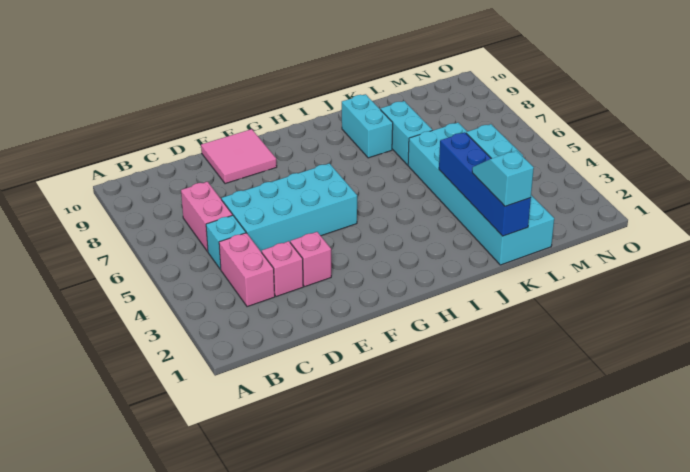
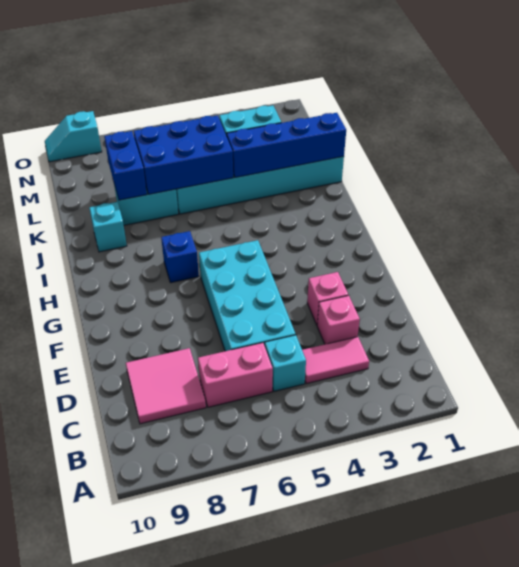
pink 1x2 brick [219,233,275,307] -> pink 1x2 tile [302,337,369,384]
pink 2x2 tile [201,129,277,184] -> pink 2x2 tile moved to [126,348,206,424]
none -> blue 1x1 brick [161,231,199,283]
cyan 1x2 brick [342,94,393,158] -> cyan 1x1 brick [89,202,127,252]
cyan 1x2 slope [472,151,534,206] -> cyan 1x2 slope moved to [45,111,102,162]
none -> blue 2x3 brick [134,115,233,194]
none -> blue 1x2 brick [104,131,147,200]

